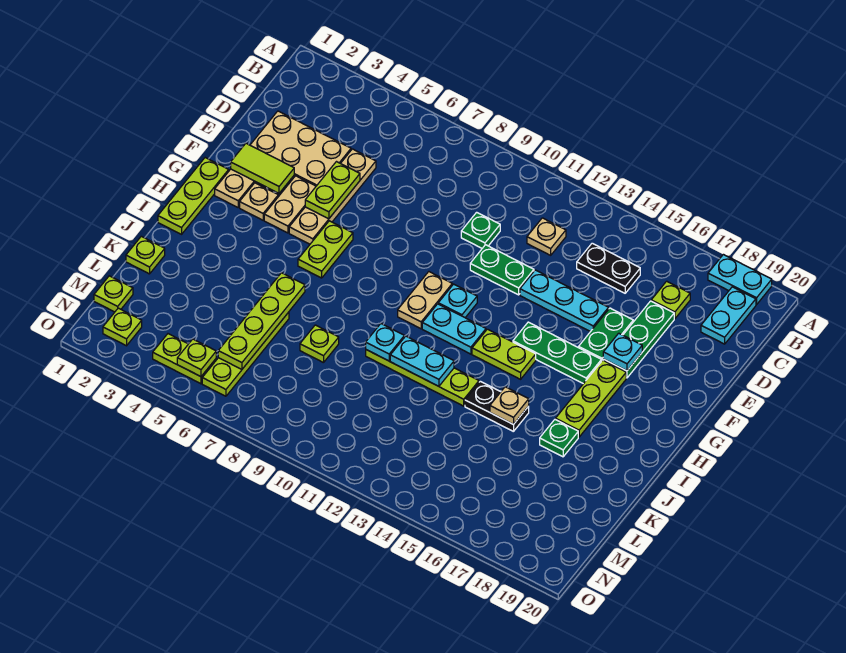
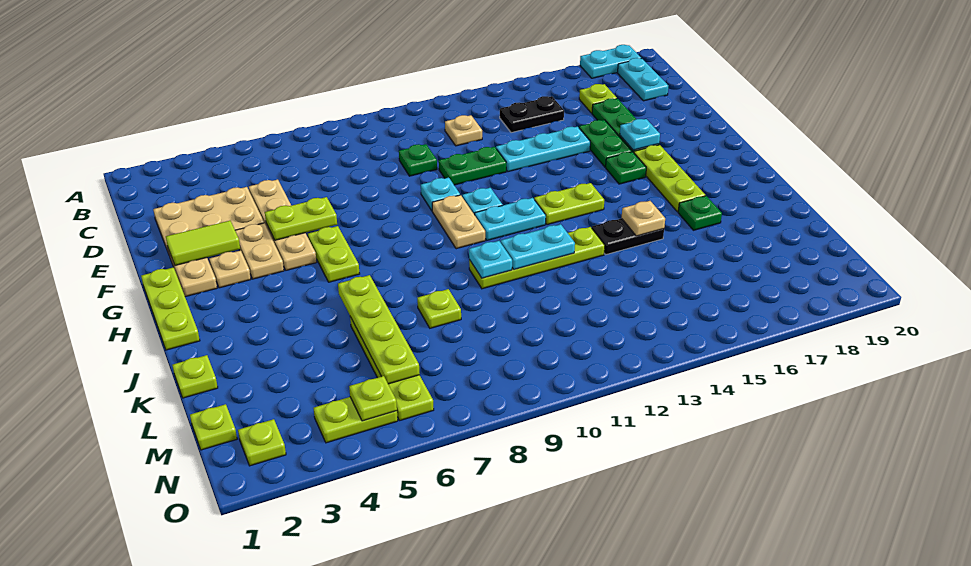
lime 1x2 plate [305,162,360,219] -> lime 1x2 plate turned to [265,197,337,240]
none -> cyan 1x1 plate [421,178,460,211]
green 1x3 plate [513,322,601,384] -> green 1x1 plate [606,152,646,184]

